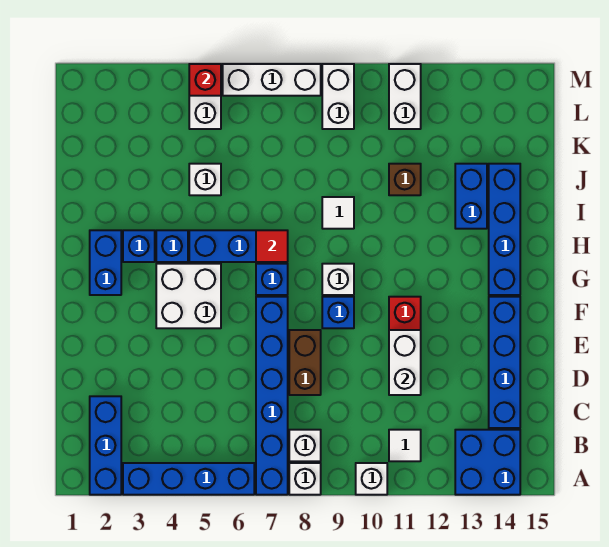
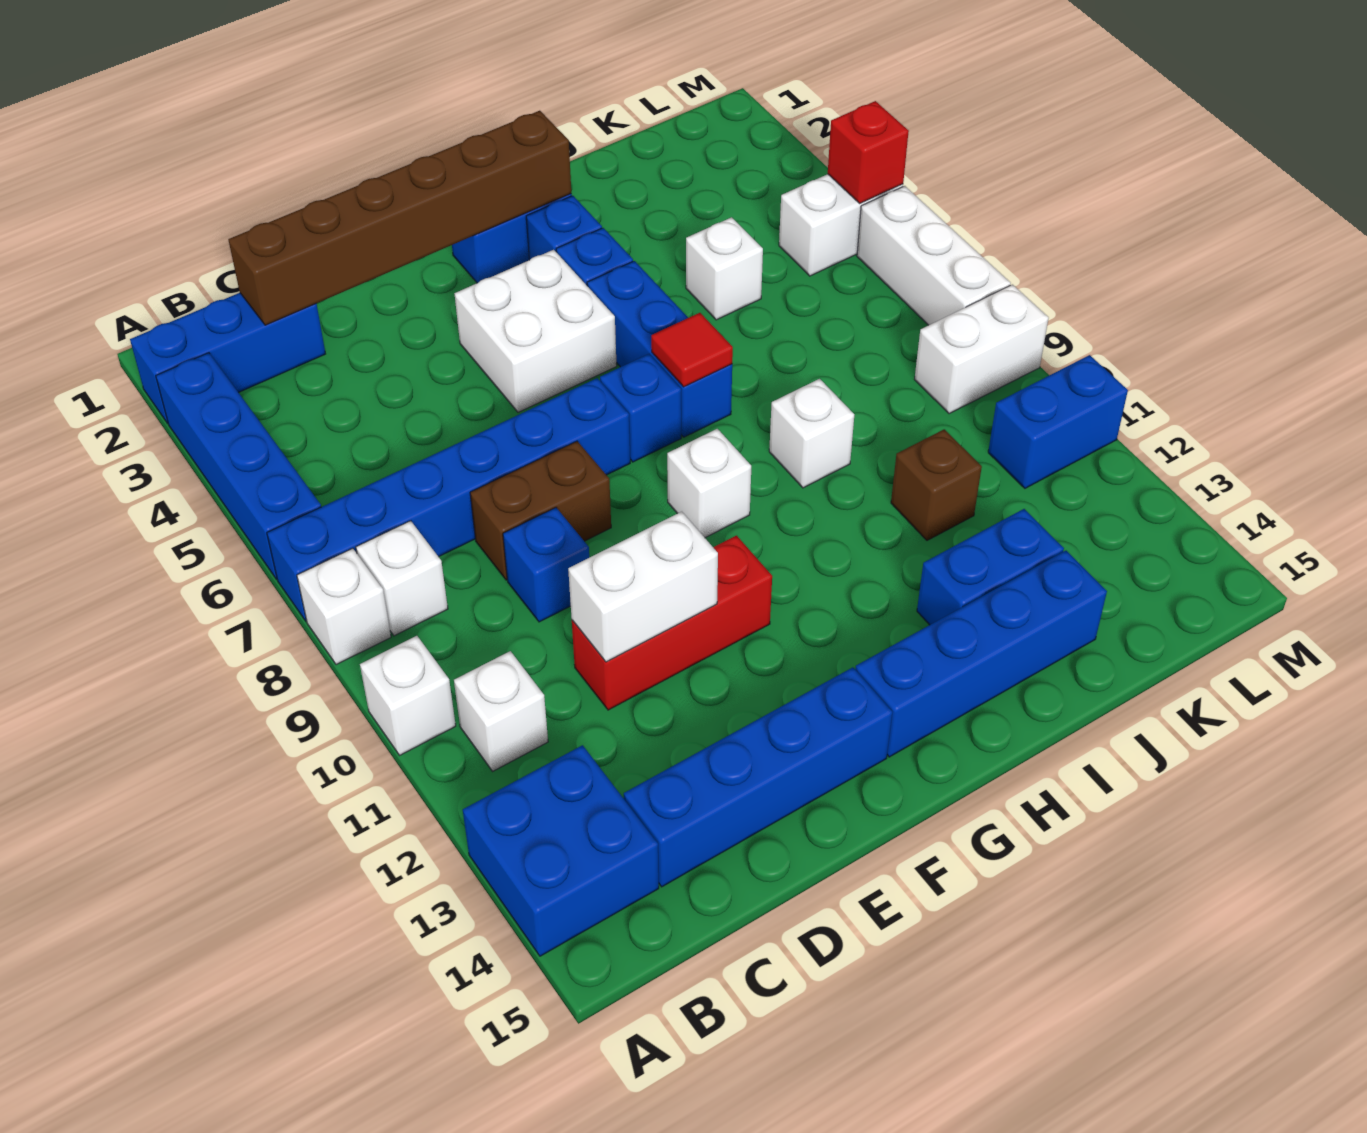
white 1x1 tile [389,430,421,461] -> white 1x1 brick [454,651,548,771]
none -> brown 1x6 brick [228,111,571,325]
blue 1x1 brick [322,297,354,328] -> blue 1x1 brick moved to [503,508,589,622]
white 1x1 tile [322,197,354,229] -> white 1x1 brick [769,379,854,488]
white 1x2 brick [389,64,421,129] -> blue 1x2 brick [988,355,1128,488]

